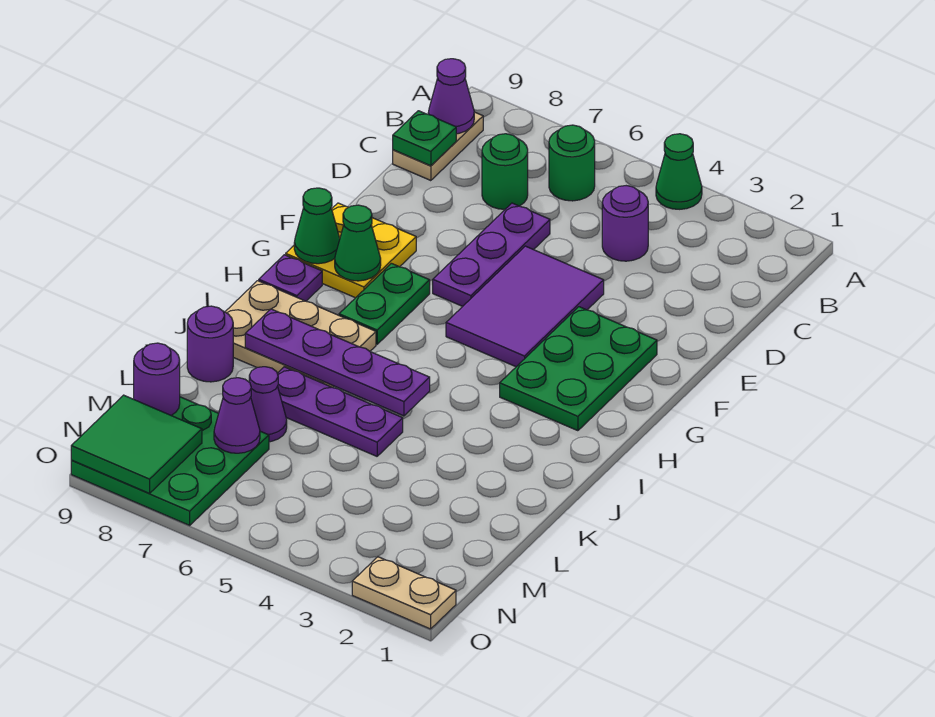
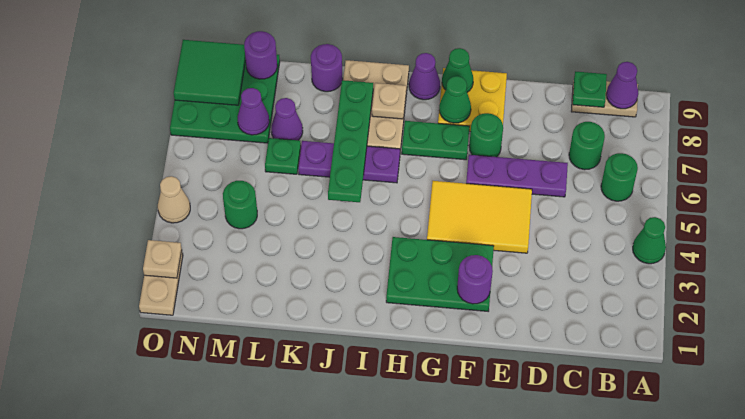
purple 1x1 round brick [602,186,648,261] -> purple 1x1 round brick moved to [457,255,493,304]
purple 2x3 tile [446,246,604,367] -> yellow 2x3 tile [427,181,532,253]
none -> green 1x1 round brick [469,113,503,157]
purple 1x1 plate [259,255,322,301] -> purple 1x1 cone [409,53,440,100]
none -> tan 1x1 plate [372,83,406,119]
purple 1x4 plate [245,309,430,416] -> green 1x4 plate [328,80,373,202]
purple 1x3 plate [277,367,403,456] -> purple 1x3 plate turned to [298,141,400,183]
none -> green 1x1 plate [265,138,301,174]
none -> green 1x1 round brick [223,181,257,229]
none -> tan 1x1 plate [143,240,182,278]
none -> tan 1x1 cone [158,176,190,223]

